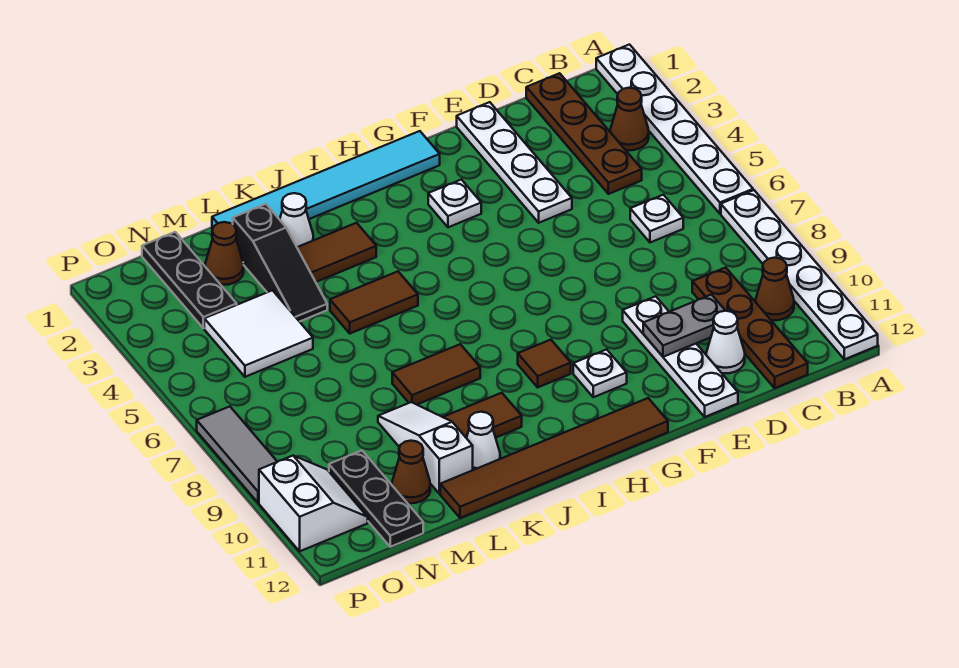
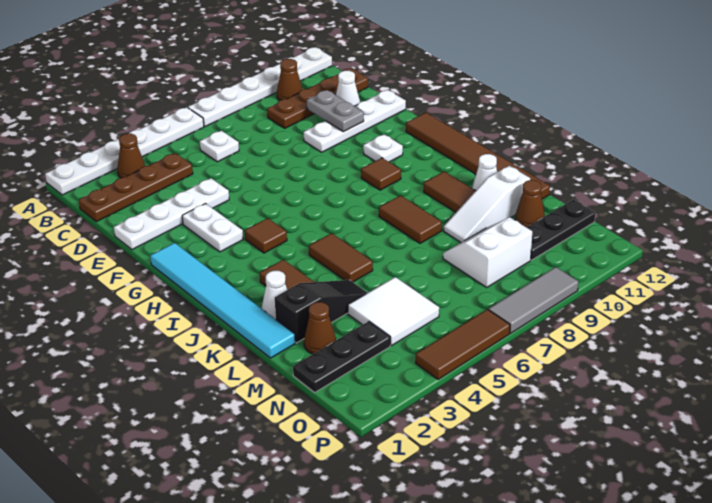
white 1x1 plate [428,180,481,227] -> white 1x2 plate [182,203,243,252]
none -> brown 1x1 tile [245,218,287,253]
white 2x2 slope [259,456,368,551] -> white 2x2 slope moved to [443,217,532,287]
none -> brown 1x3 tile [416,309,510,379]

